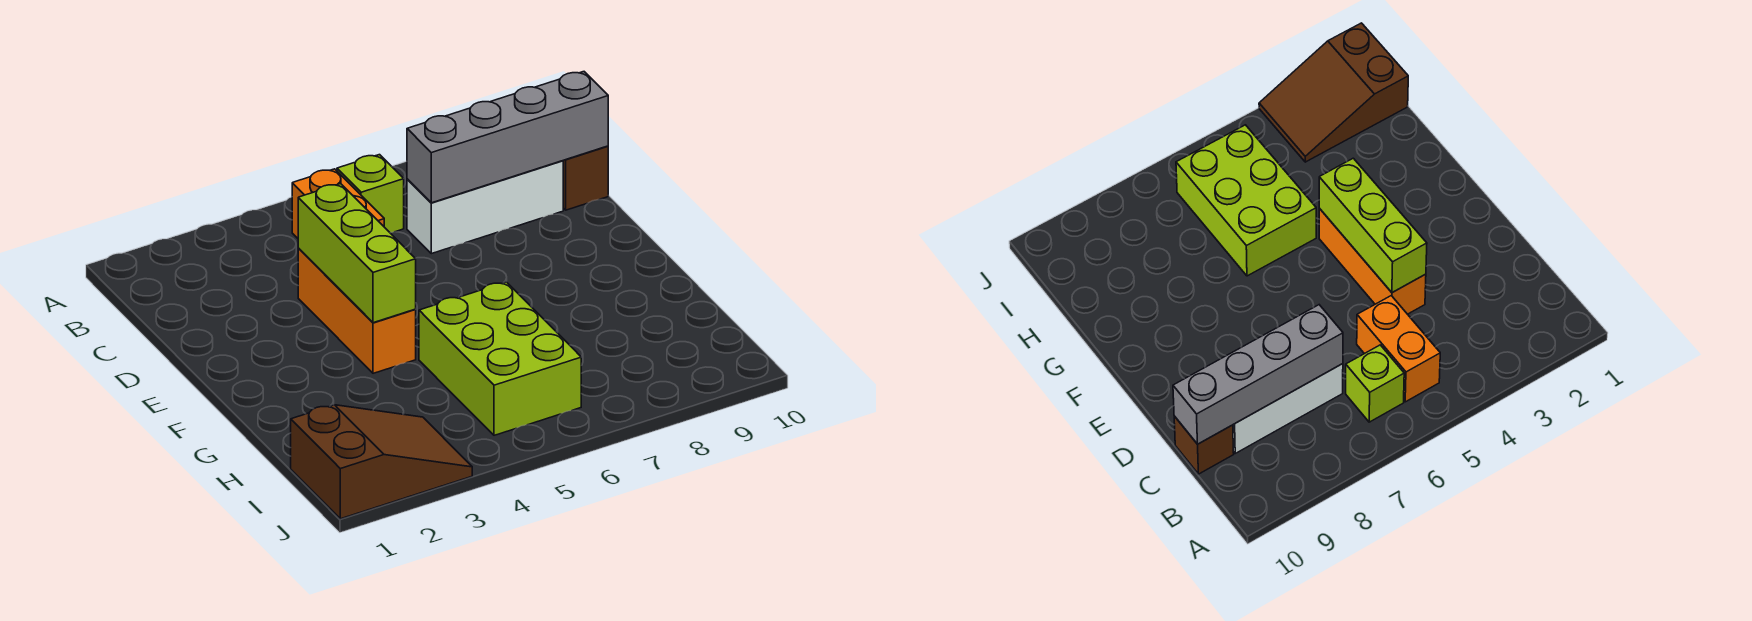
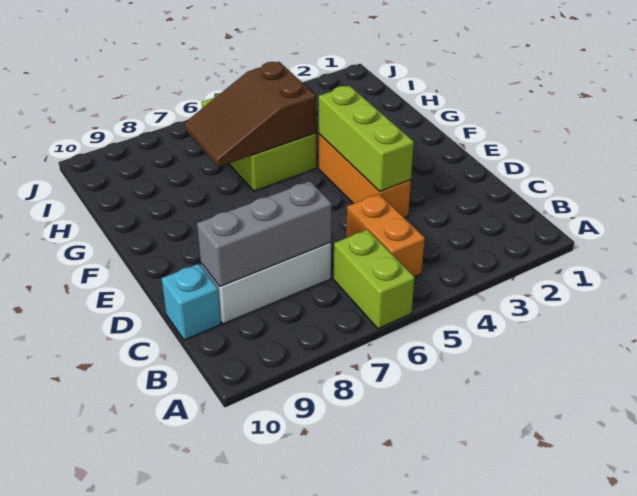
lime 1x1 brick [337,155,404,233] -> lime 1x2 brick [333,230,415,329]
grey 1x4 brick [407,72,608,203] -> grey 1x3 brick [197,181,332,287]
brown 1x1 brick [563,146,608,210] -> cyan 1x1 brick [161,264,221,340]
brown 2x3 slope [291,405,472,519] -> brown 2x3 slope moved to [184,62,316,167]

